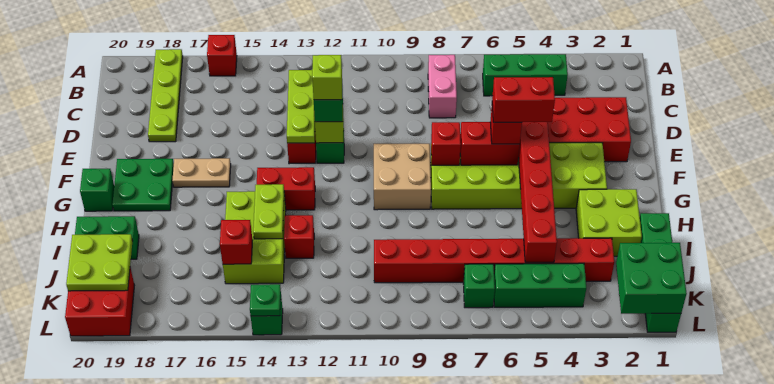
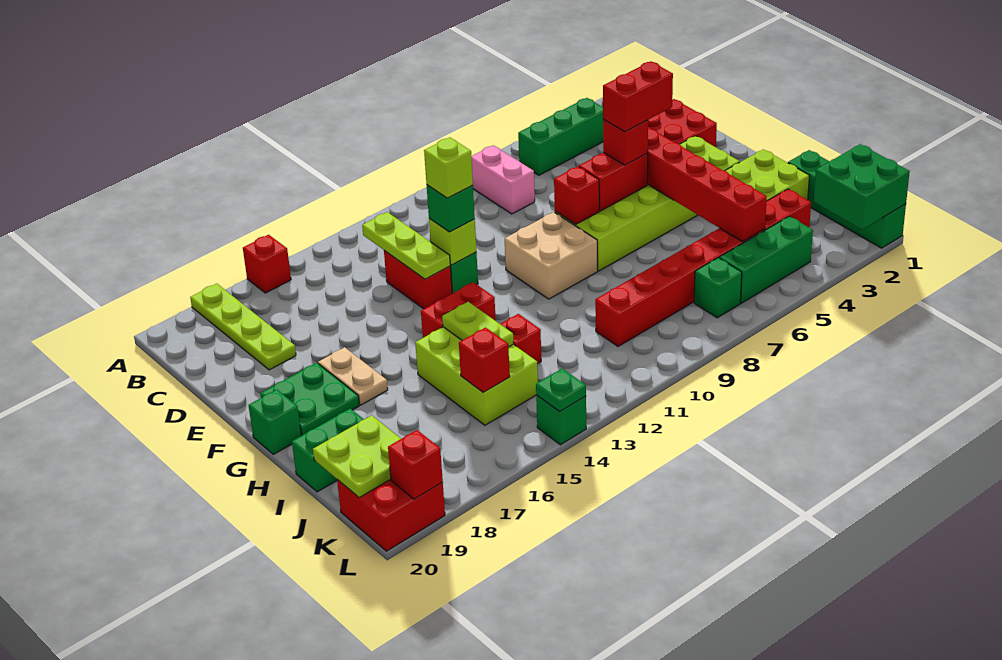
tan 1x2 plate [172,158,231,187] -> tan 1x2 plate turned to [318,347,388,405]
none -> red 1x1 brick [388,430,443,499]

